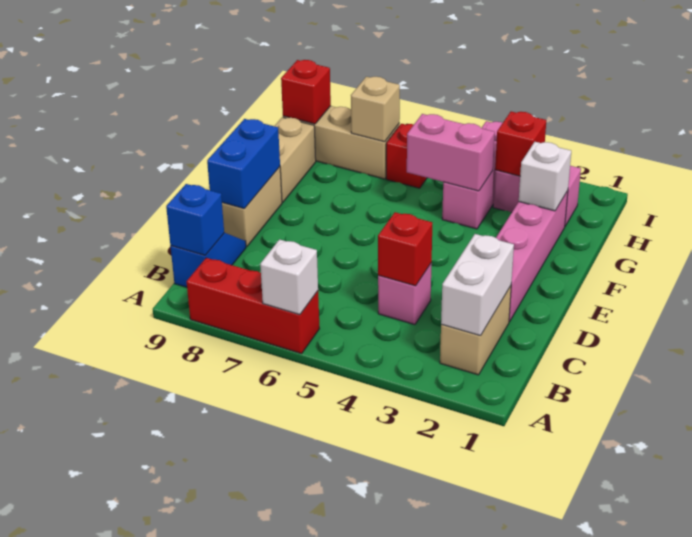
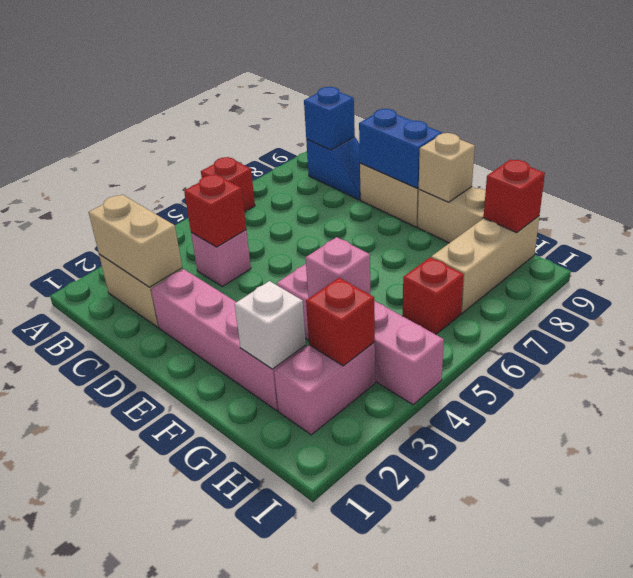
red 1x3 brick [187,258,320,354] -> red 1x1 brick [201,157,255,212]
white 1x1 brick [260,239,318,315] -> none
white 1x2 brick [441,234,514,336] -> tan 1x2 brick [89,195,182,287]
pink 1x3 brick [442,121,502,229] -> pink 1x4 brick [277,264,444,405]
pink 1x2 brick [407,114,495,191] -> pink 1x1 brick [306,237,370,298]
tan 1x1 brick [351,77,400,142] -> tan 1x1 brick moved to [419,133,475,202]

